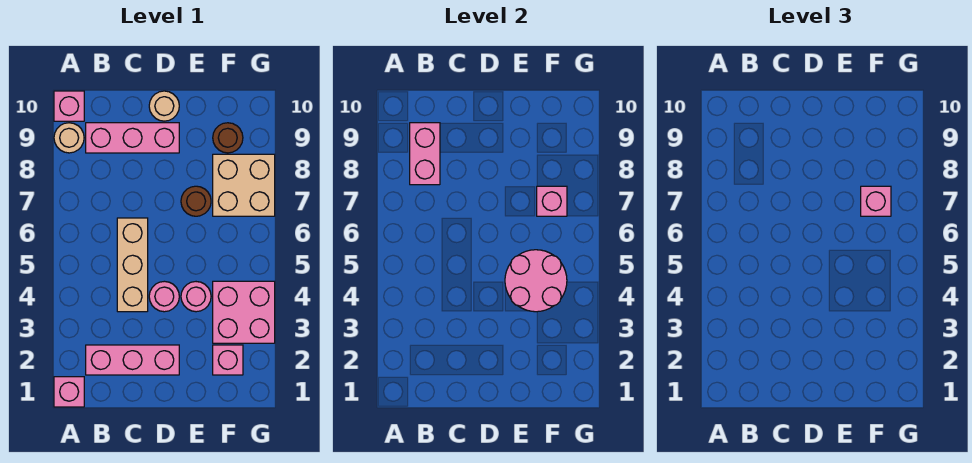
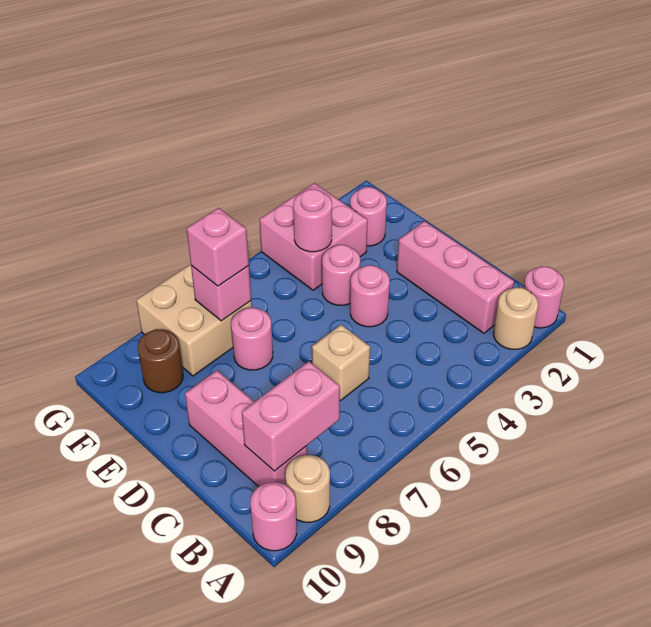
pink 1x1 brick [54,377,84,407] -> pink 1x1 round brick [523,266,564,328]
pink 1x1 brick [54,91,84,121] -> pink 1x1 round brick [250,482,297,551]
tan 1x3 brick [117,218,148,312] -> tan 1x1 brick [312,325,370,400]
tan 1x1 round brick [149,91,179,121] -> tan 1x1 round brick moved to [493,288,538,349]
pink 2x2 round brick [505,250,567,312] -> pink 1x1 round brick [293,189,332,252]
brown 1x1 round brick [181,186,211,216] -> pink 1x1 round brick [231,308,273,370]
pink 1x1 brick [213,345,243,375] -> pink 1x1 round brick [350,187,387,246]

